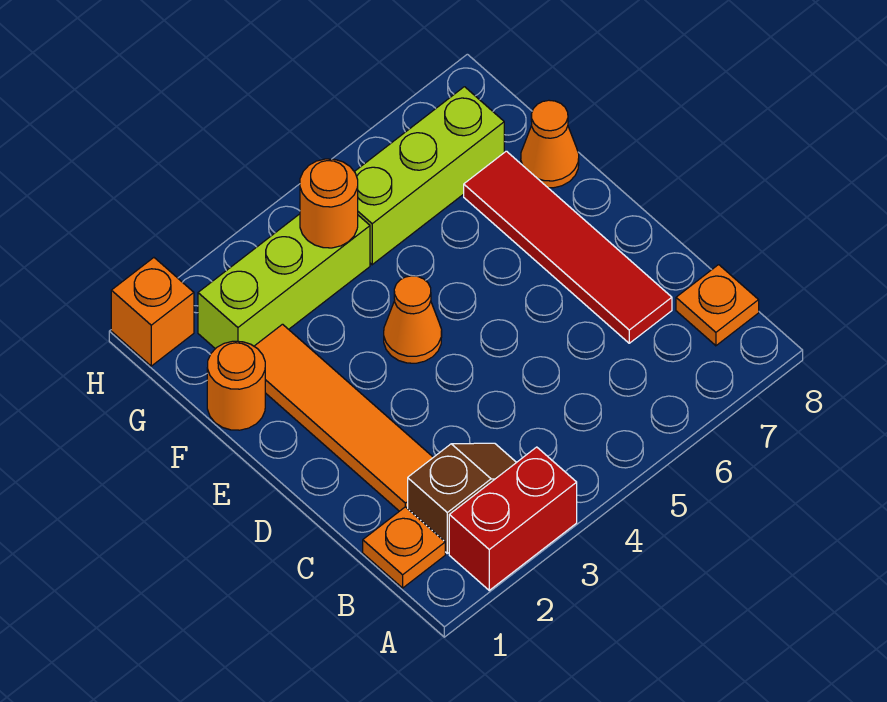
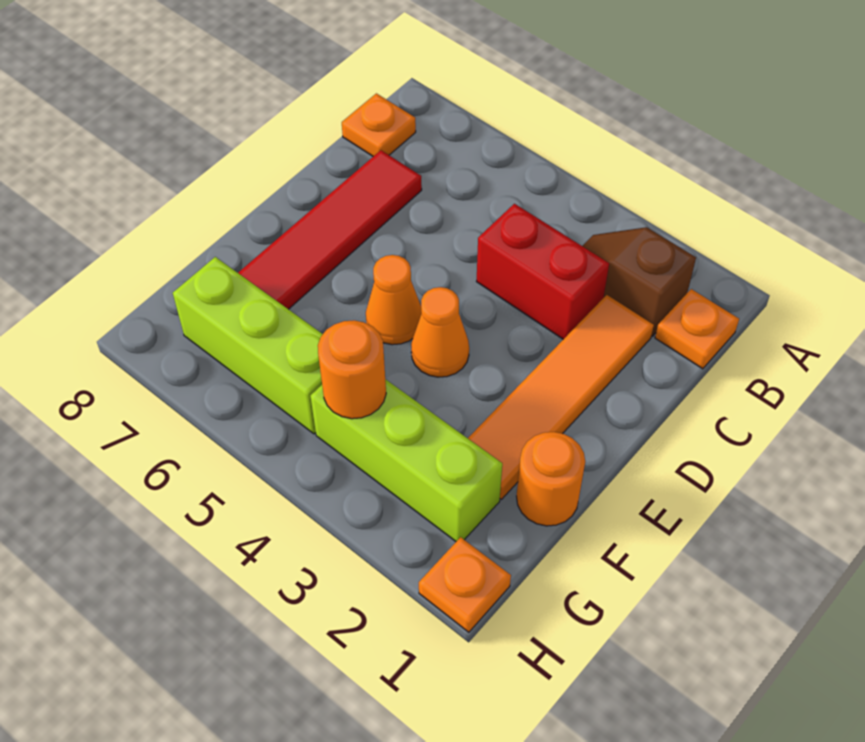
red 1x2 brick [449,447,577,590] -> red 1x2 brick moved to [477,204,609,339]
orange 1x1 cone [521,100,579,188] -> orange 1x1 cone moved to [366,255,421,345]
orange 1x1 brick [111,258,194,366] -> orange 1x1 plate [419,537,511,632]

